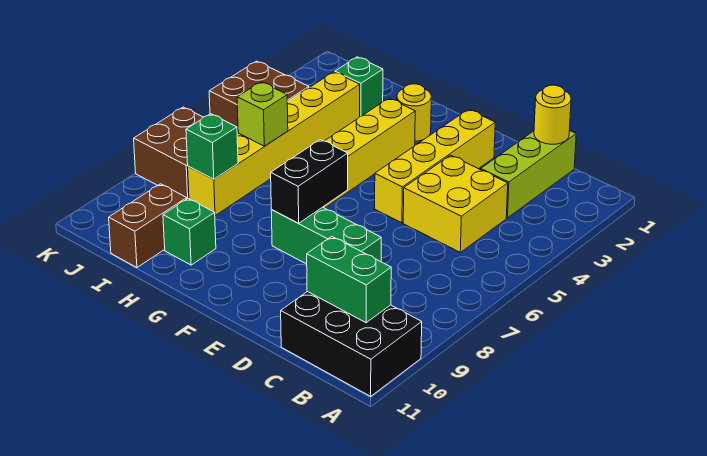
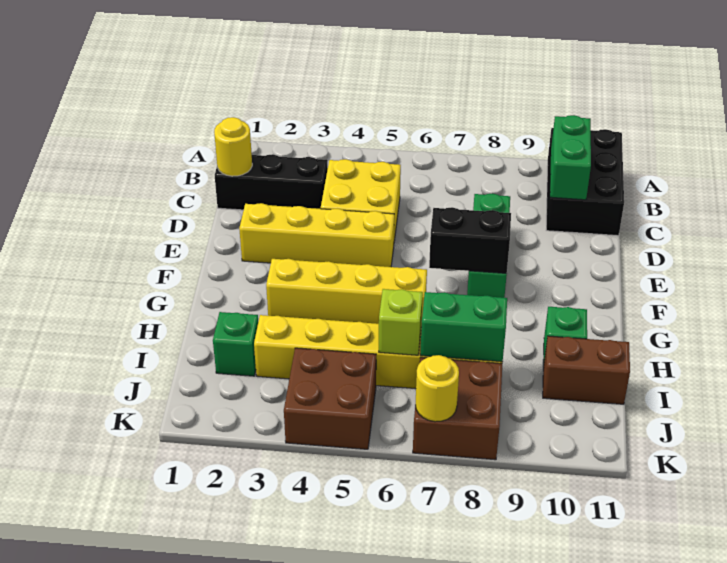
lime 1x3 brick [481,131,576,218] -> black 1x3 brick [215,154,328,210]
yellow 1x1 round brick [397,84,431,141] -> yellow 1x1 round brick moved to [416,355,459,422]
green 1x1 brick [186,114,238,179] -> green 1x2 brick [420,292,507,362]

